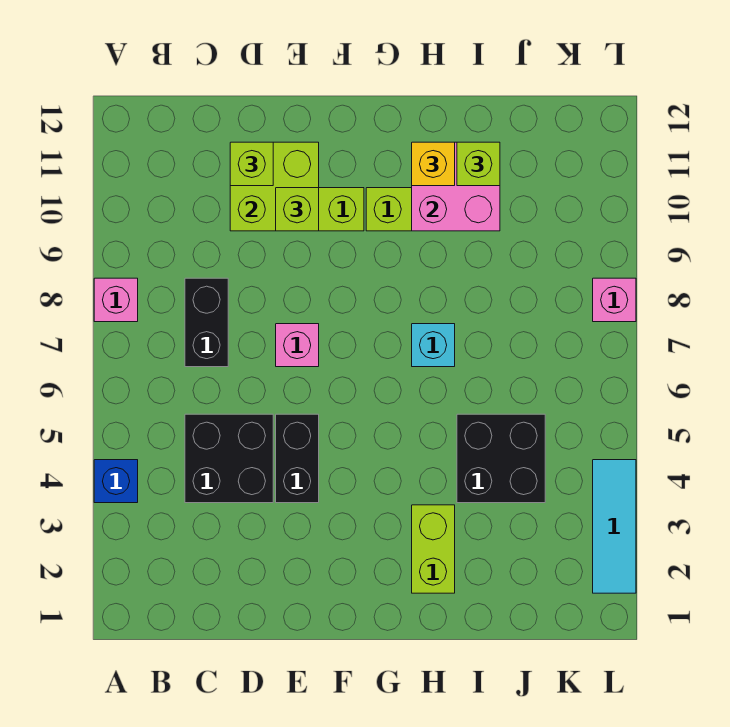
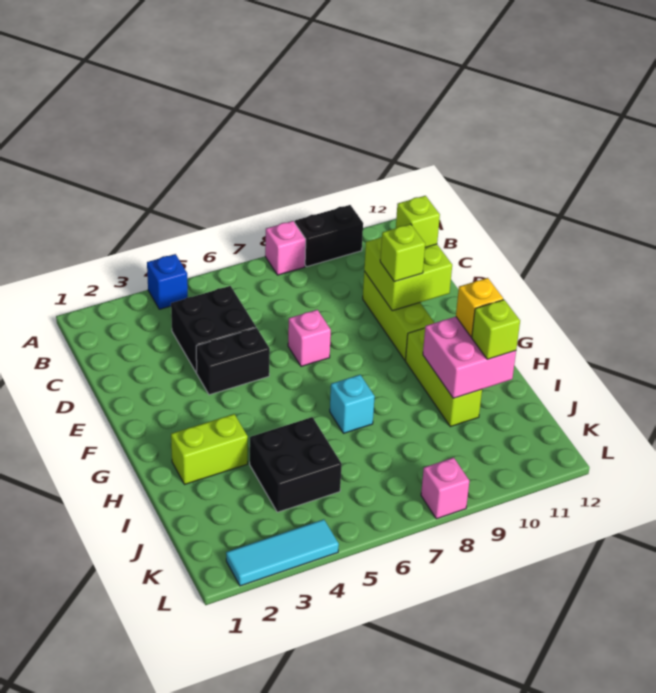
black 1x2 brick [185,278,228,367] -> black 1x2 brick moved to [295,205,363,267]

